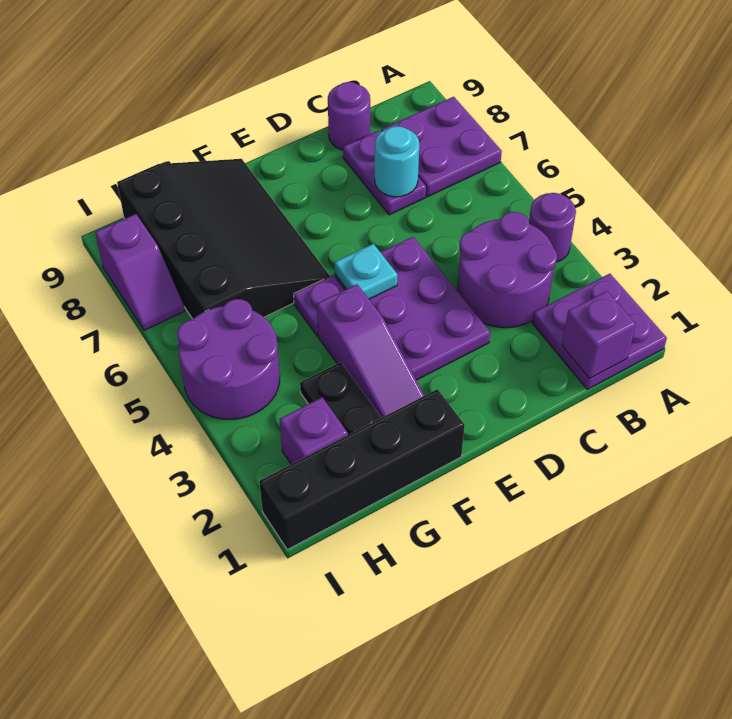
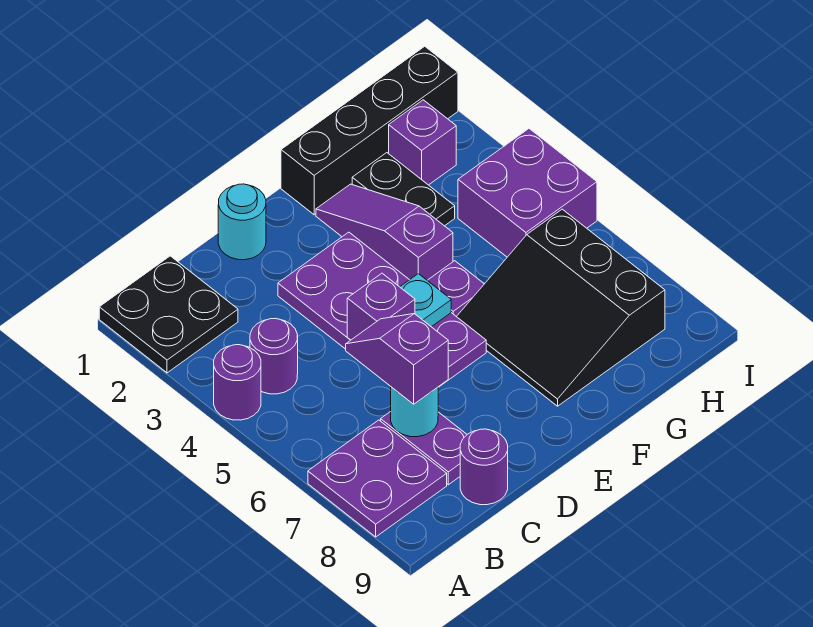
purple 2x2 plate [532,274,667,389] -> black 2x2 plate [99,256,238,373]
purple 1x1 brick [562,291,636,379] -> purple 1x1 brick moved to [347,273,415,340]
purple 2x2 round brick [458,212,557,328] -> purple 1x1 round brick [250,318,298,394]
none -> cyan 1x1 round brick [218,184,266,260]
purple 2x3 plate [335,237,490,380] -> purple 2x4 plate [278,232,486,387]
black 3x4 slope [117,159,330,319] -> black 3x3 slope [457,209,665,406]
purple 2x2 round brick [177,299,280,419] -> purple 2x2 brick [458,129,597,257]
purple 1x2 slope [95,214,185,330] -> purple 1x2 slope moved to [346,314,448,404]

